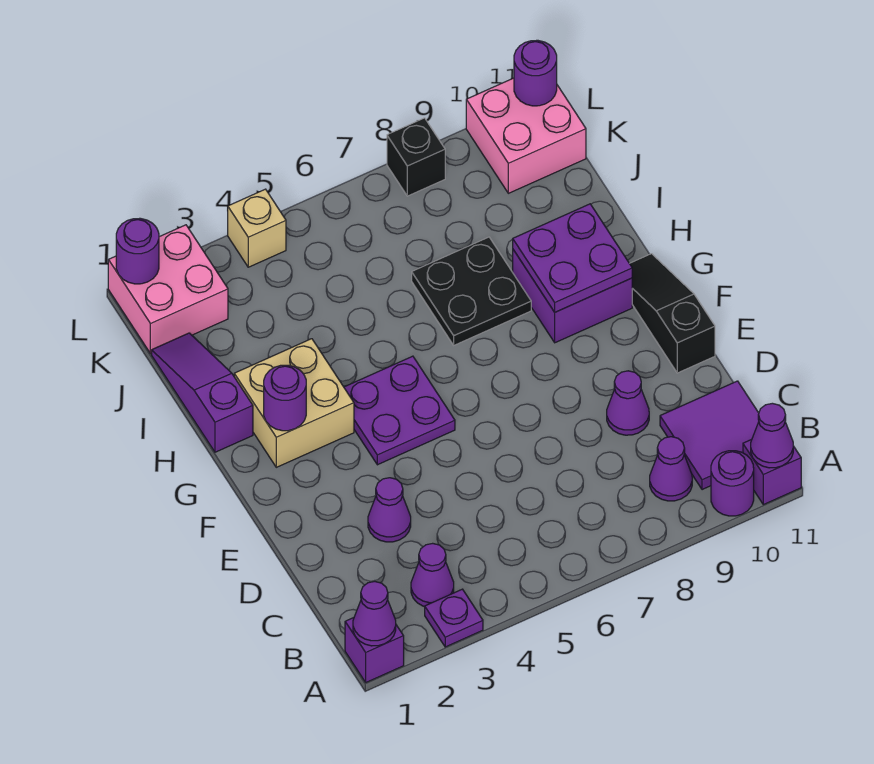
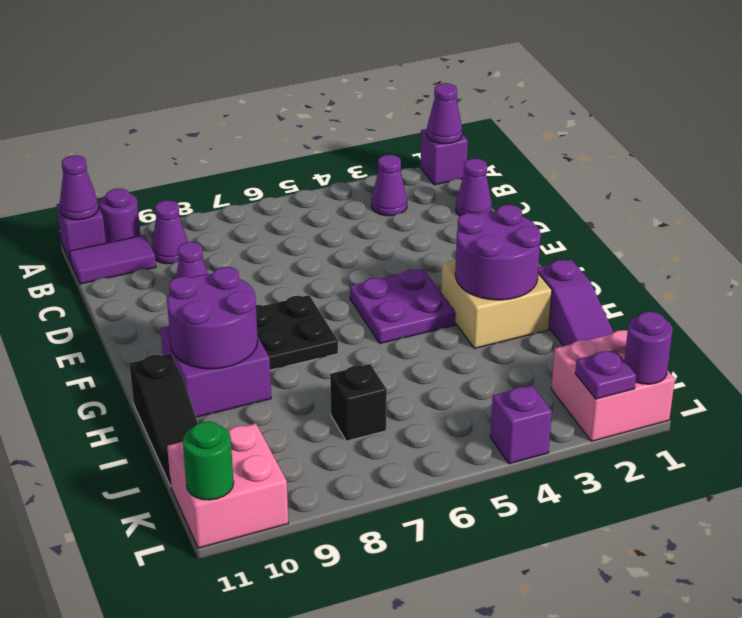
purple 1x1 plate [425,589,483,647] -> purple 1x1 plate moved to [575,350,636,399]
purple 2x2 tile [660,381,759,490] -> purple 1x2 tile [69,235,156,284]
purple 1x1 cone [368,478,411,542] -> purple 1x1 cone moved to [456,159,492,216]
black 1x3 slope [630,254,715,373] -> black 1x3 slope moved to [129,353,198,486]
purple 1x1 round brick [264,365,306,431] -> purple 2x2 round brick [455,205,541,300]
purple 2x2 plate [513,204,632,312] -> purple 2x2 round brick [167,267,258,369]
black 2x2 plate [412,237,531,345] -> black 2x2 plate moved to [256,295,338,370]
tan 1x1 brick [228,189,286,267] -> purple 1x1 brick [490,385,552,464]
black 1x1 brick [387,118,445,196] -> black 1x1 brick moved to [330,364,387,441]
purple 1x1 round brick [514,40,557,106] -> green 1x1 round brick [183,421,234,500]

